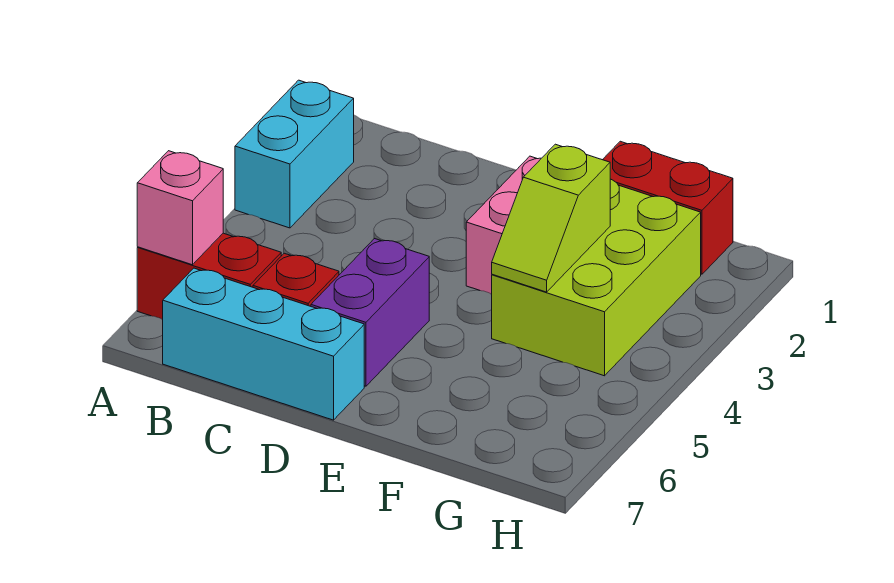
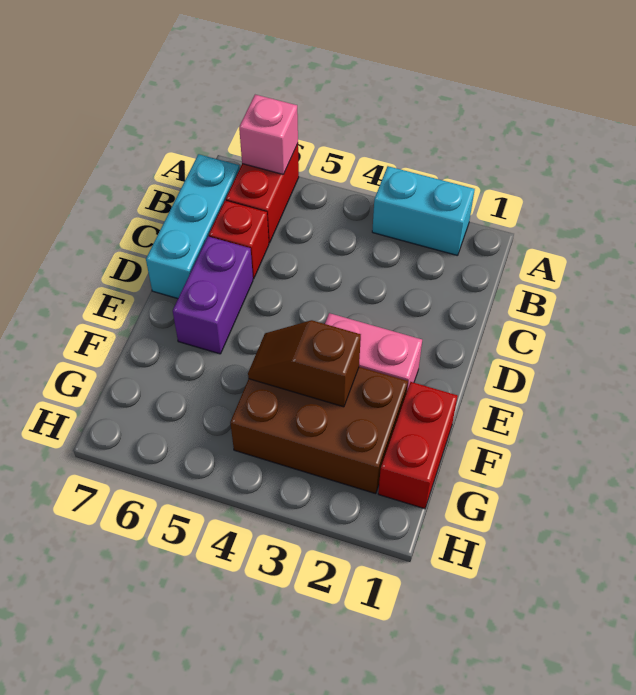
purple 1x2 brick [311,239,429,386] -> purple 1x2 brick turned to [173,236,253,354]
lime 2x3 brick [492,179,701,376] -> brown 2x3 brick [230,367,408,494]
lime 1x2 slope [492,144,610,292] -> brown 1x2 slope [248,320,361,407]

